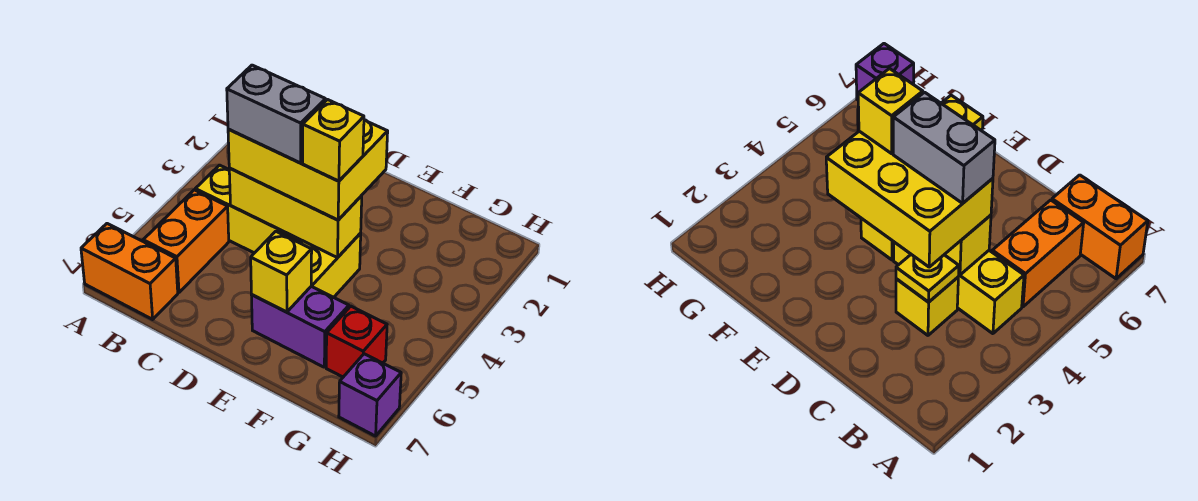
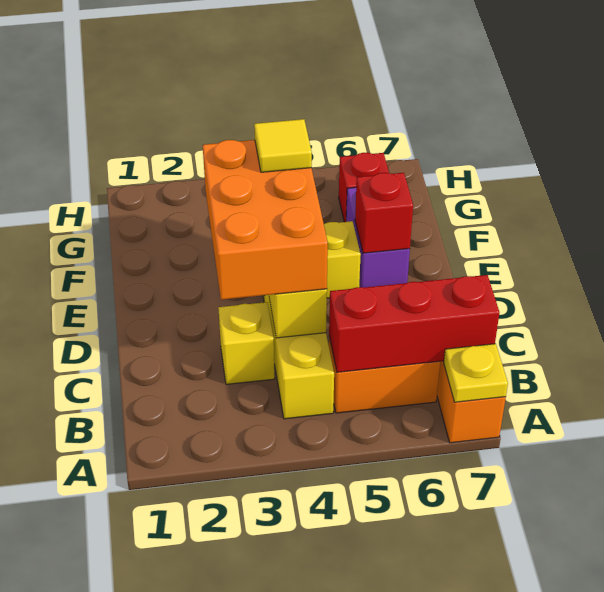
none -> red 1x3 brick [329,275,499,372]
yellow 1x1 plate [896,255,959,302] -> yellow 1x1 plate moved to [444,344,508,402]
yellow 2x3 brick [228,120,388,220] -> orange 2x3 brick [203,140,328,300]
grey 1x2 brick [227,65,325,163] -> none
yellow 1x1 brick [303,100,364,181] -> yellow 1x1 tile [254,119,312,172]
yellow 1x1 brick [251,231,312,312] -> red 1x1 brick [355,173,413,253]
purple 1x1 brick [339,354,401,436] -> none

